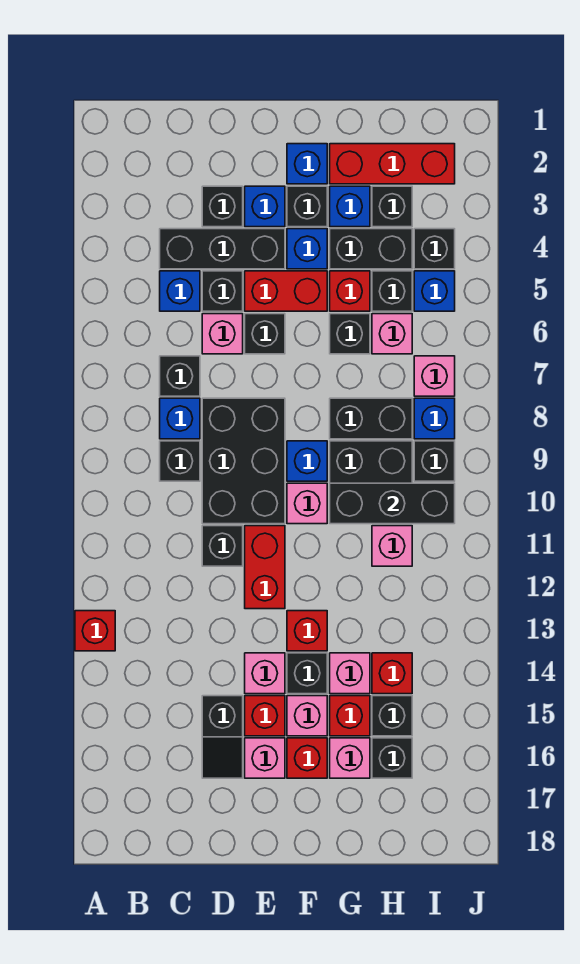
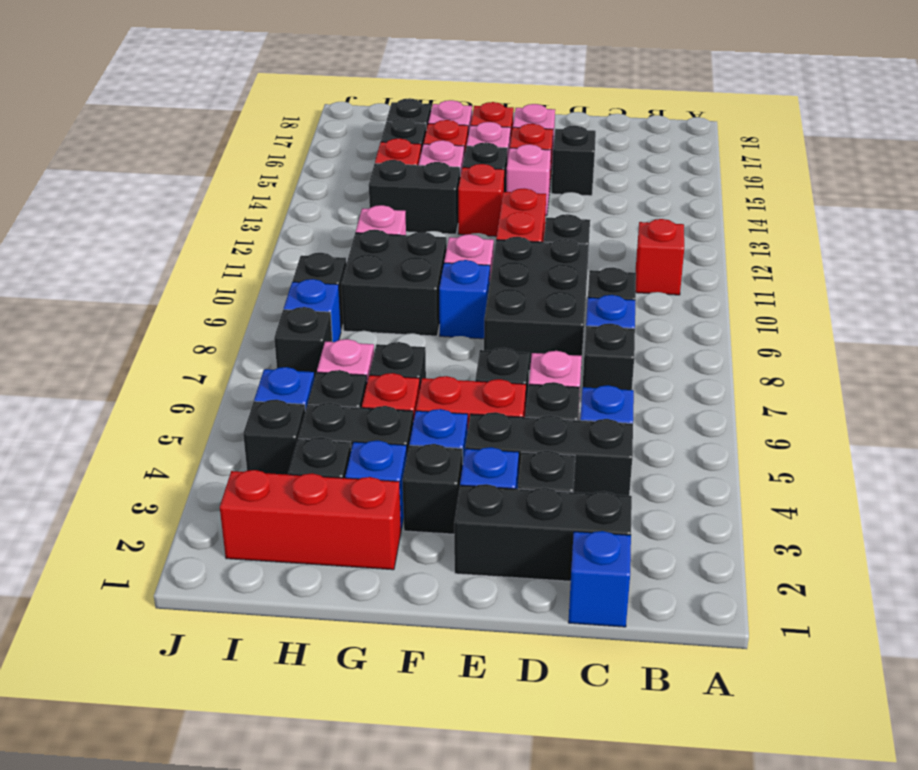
red 1x1 brick [75,611,115,651] -> red 1x1 brick moved to [636,219,684,295]
blue 1x1 brick [287,144,327,184] -> blue 1x1 brick moved to [568,531,631,627]
black 1x2 brick [330,398,412,439] -> black 1x2 brick moved to [369,160,460,234]
black 1x3 brick [330,483,455,524] -> black 1x3 brick moved to [454,484,632,581]
pink 1x1 brick [414,356,455,396] -> black 1x1 brick [274,307,332,379]

